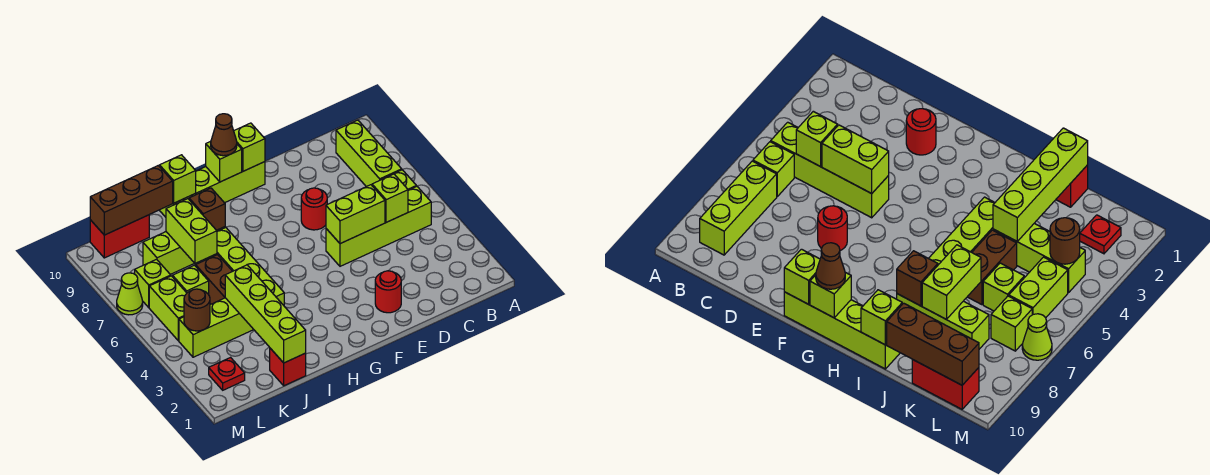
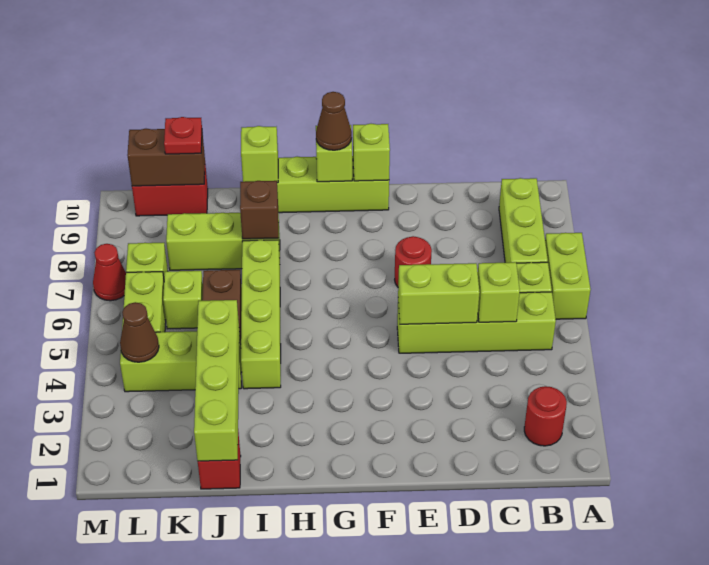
red 1x1 round brick [375,271,401,313] -> red 1x1 round brick moved to [524,386,567,446]
lime 1x2 brick [166,199,217,263] -> lime 1x2 brick moved to [545,233,591,319]
brown 1x3 brick [90,166,173,235] -> brown 1x2 brick [127,129,205,186]
red 1x1 plate [209,358,245,390] -> red 1x1 plate moved to [164,117,202,154]
brown 1x1 round brick [184,289,210,331] -> brown 1x1 cone [120,302,159,362]
lime 1x1 cone [117,273,143,315] -> red 1x1 cone [93,244,126,301]

